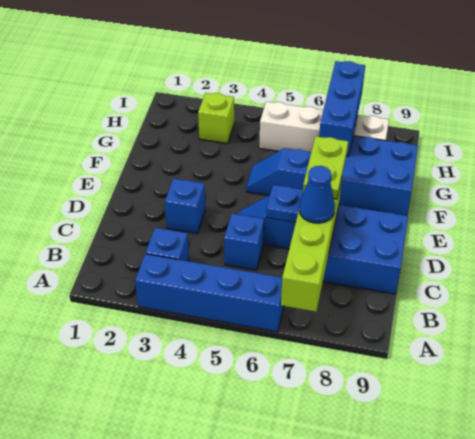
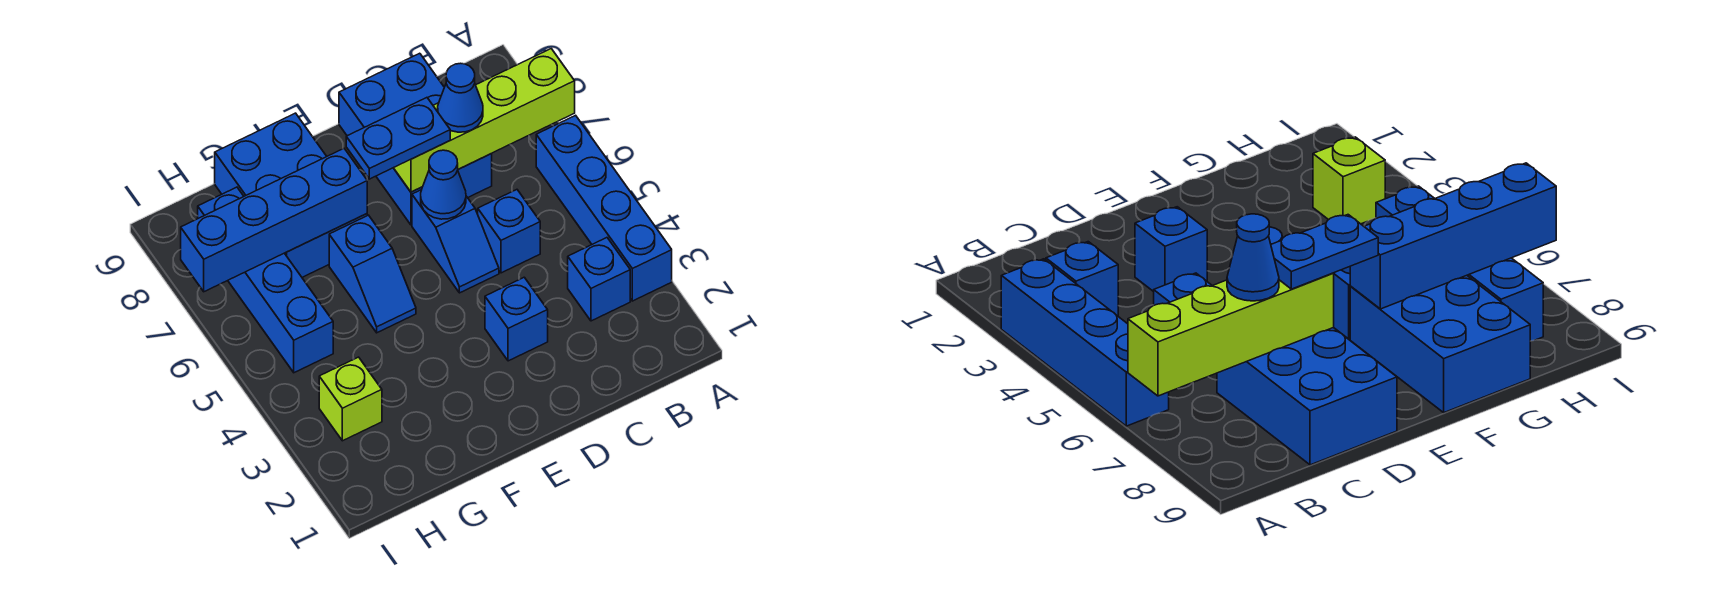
blue 1x1 plate [266,185,303,223] -> blue 1x1 cone [421,150,466,219]
lime 1x2 plate [303,136,348,199] -> blue 1x2 plate [346,98,450,179]
blue 1x3 brick [319,61,365,156] -> blue 1x4 brick [181,149,367,292]
white 1x4 brick [259,102,389,152] -> blue 1x4 brick [198,187,333,373]

